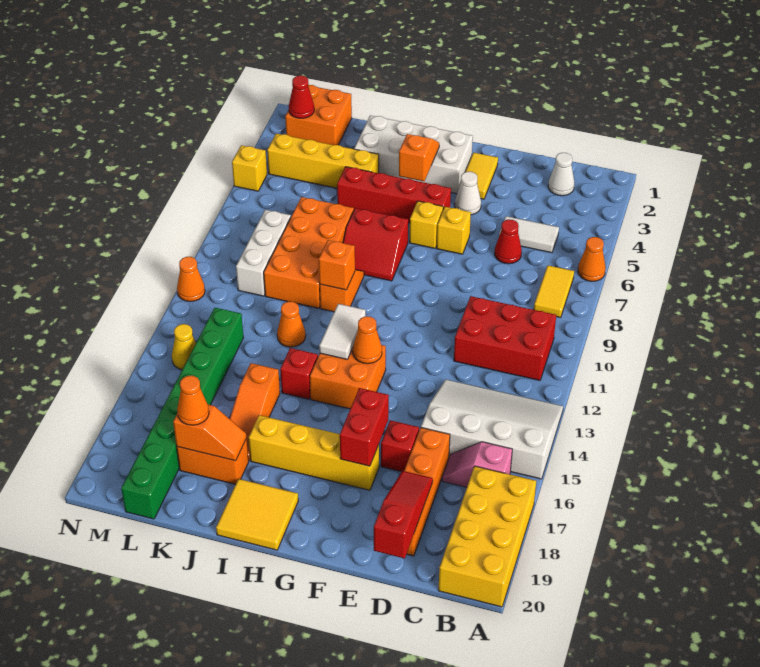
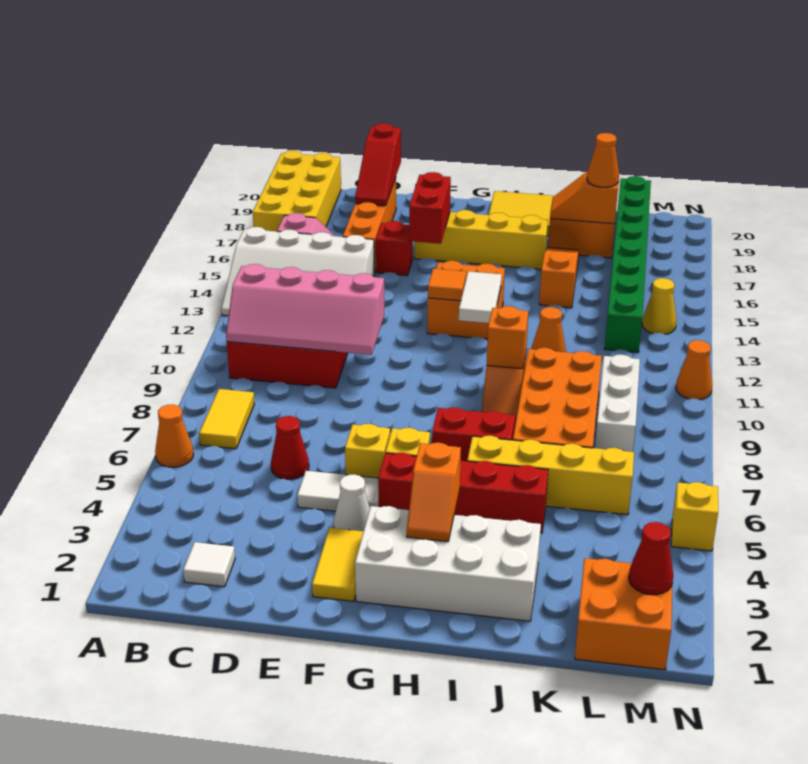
none -> pink 2x4 slope [226,264,384,355]
white 1x1 cone [548,153,575,196] -> white 1x1 tile [183,542,235,587]
white 1x2 tile [499,216,559,253] -> white 1x2 tile moved to [297,471,379,511]
orange 1x1 cone [353,316,382,364] -> orange 1x1 tile [428,268,466,301]
red 1x1 brick [280,348,318,399] -> none
yellow 1x4 brick [267,134,379,188] -> yellow 1x4 brick moved to [467,436,634,515]

